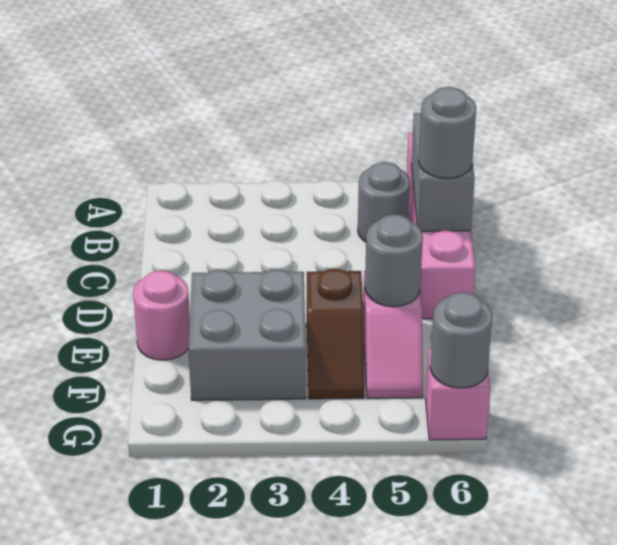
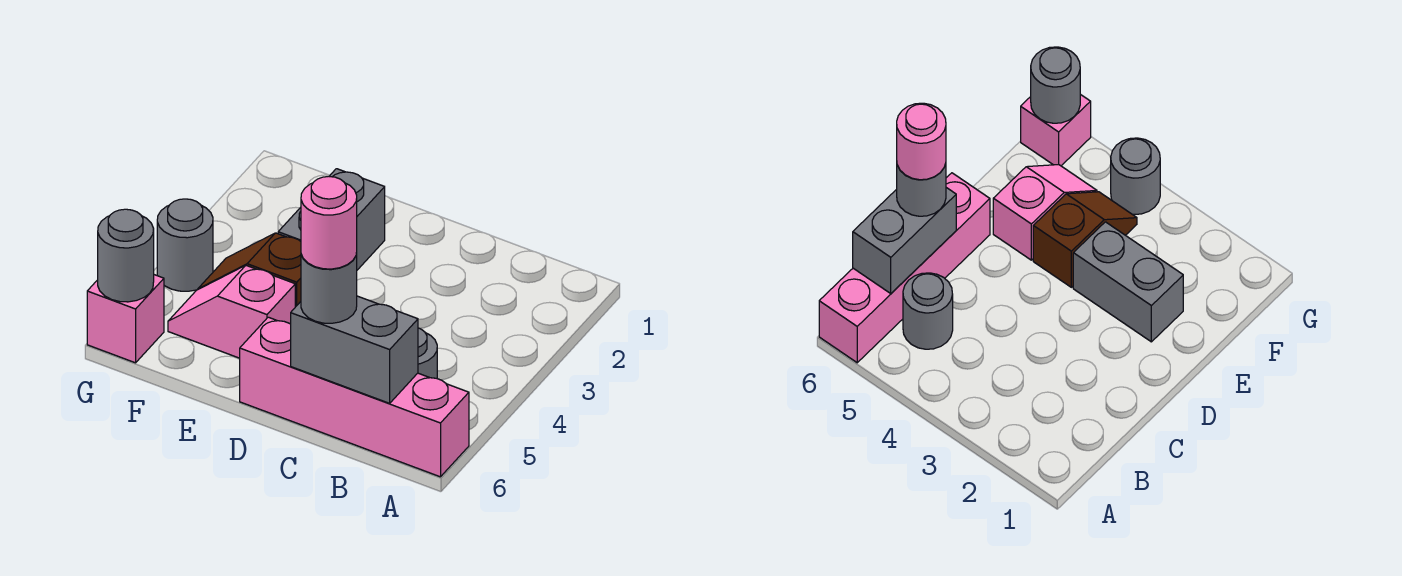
pink 1x1 round brick [133,271,190,360] -> pink 1x1 round brick moved to [301,177,357,269]
grey 2x2 brick [188,269,306,400] -> grey 1x2 brick [278,169,385,270]
grey 1x1 round brick [365,214,423,307] -> grey 1x1 round brick moved to [157,199,213,291]

